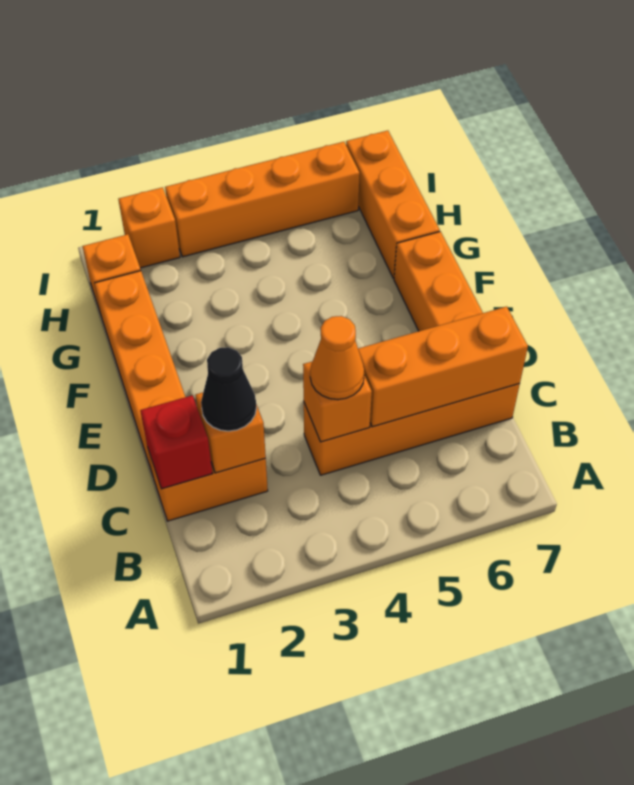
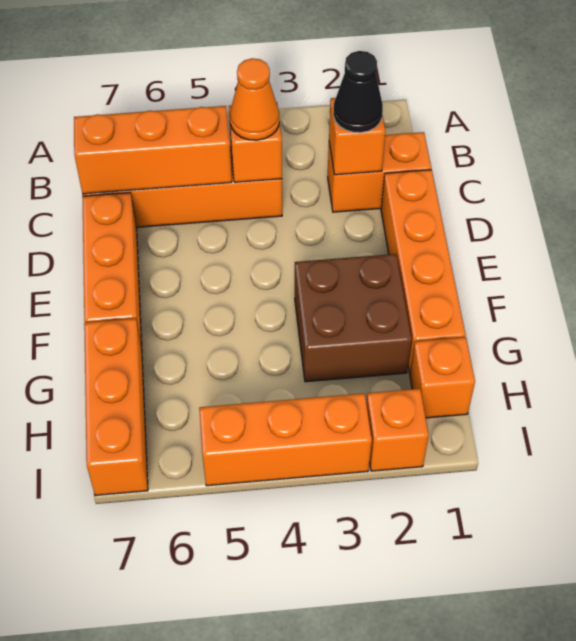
red 1x1 brick [140,395,213,489] -> none
none -> brown 2x2 brick [295,254,412,382]
orange 1x4 brick [165,142,360,257] -> orange 1x3 brick [199,393,372,486]

